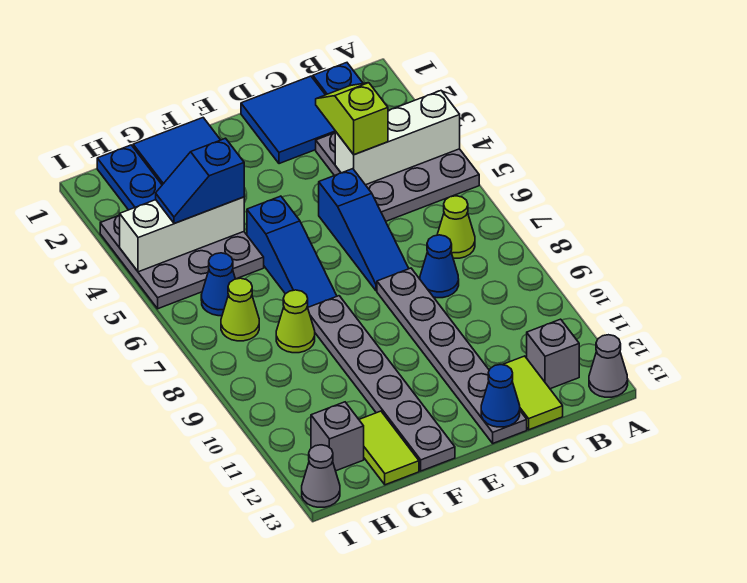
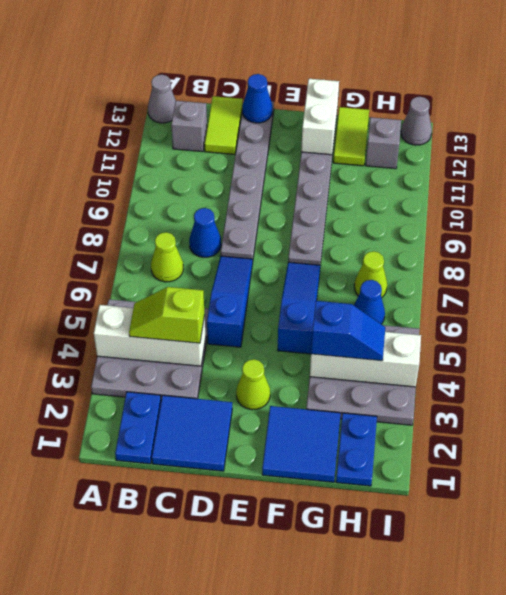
lime 1x2 slope [316,83,388,155] -> lime 1x2 slope turned to [129,287,205,343]
none -> white 1x2 brick [301,79,339,155]
lime 1x1 cone [276,290,315,353] -> lime 1x1 cone moved to [236,359,270,410]

